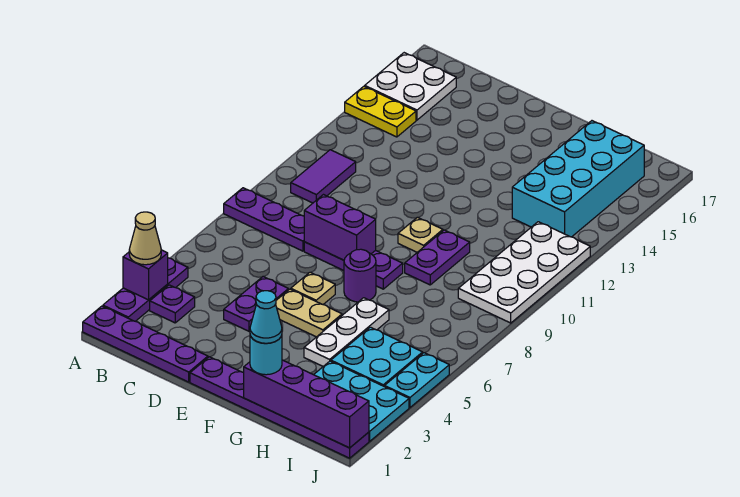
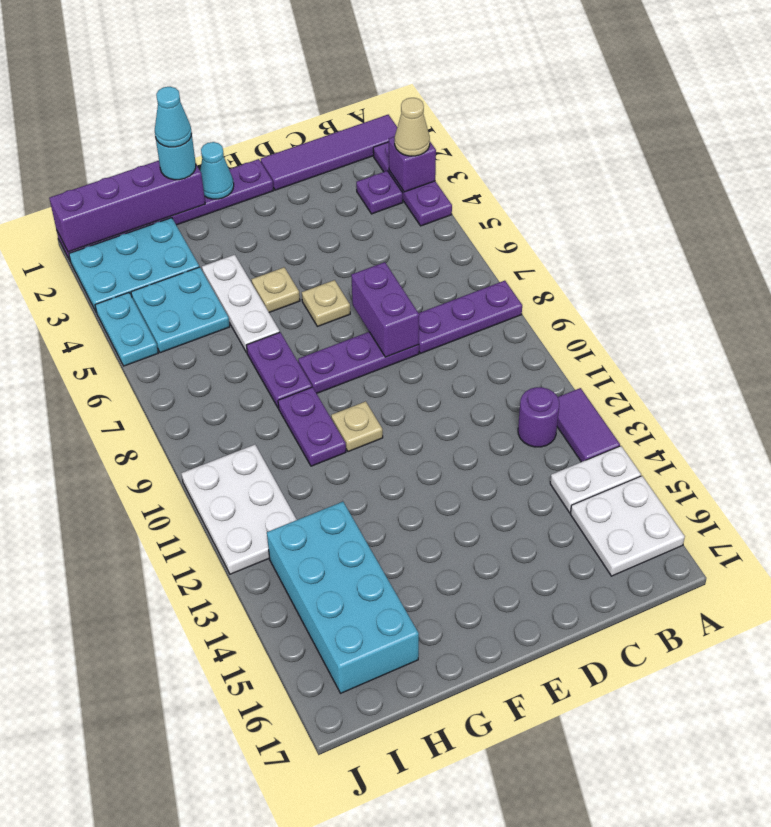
purple 1x4 plate [83,306,208,382] -> purple 1x4 tile [261,115,397,190]
yellow 1x2 plate [345,86,416,137] -> white 1x2 plate [550,446,641,513]
purple 1x2 tile [291,150,356,203] -> purple 1x2 tile moved to [557,388,620,462]
purple 1x2 plate [224,277,288,331] -> purple 1x2 plate moved to [246,332,312,408]
purple 1x2 brick [304,195,376,260] -> purple 1x2 brick turned to [351,262,419,357]
tan 1x2 plate [276,289,342,337] -> tan 1x1 plate [251,267,300,312]
none -> cyan 1x1 cone [200,142,234,199]
purple 1x1 round brick [344,249,376,302] -> purple 1x1 round brick moved to [518,387,559,447]
white 2x4 plate [458,222,590,323] -> white 2x3 plate [181,445,297,574]

